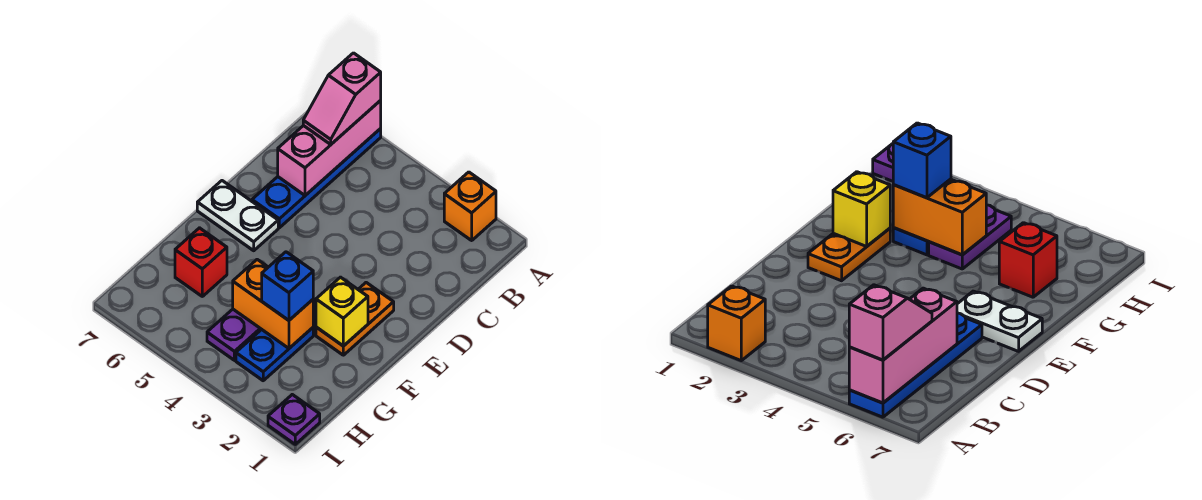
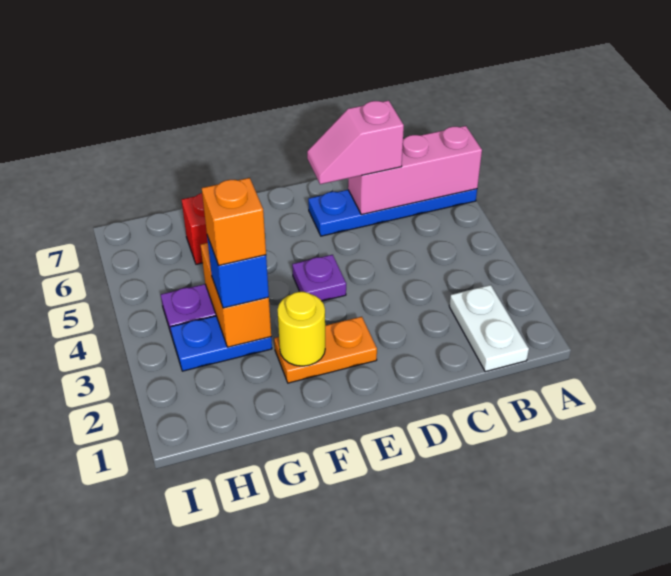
orange 1x1 brick [444,172,496,240] -> orange 1x1 brick moved to [202,178,266,265]
pink 1x2 slope [303,53,381,144] -> pink 1x2 slope moved to [307,101,404,184]
white 1x2 plate [197,181,278,251] -> white 1x2 plate moved to [449,285,529,372]
yellow 1x1 brick [316,277,368,346] -> yellow 1x1 round brick [278,292,325,366]
purple 1x1 plate [268,395,320,444] -> purple 1x1 plate moved to [292,255,346,301]

